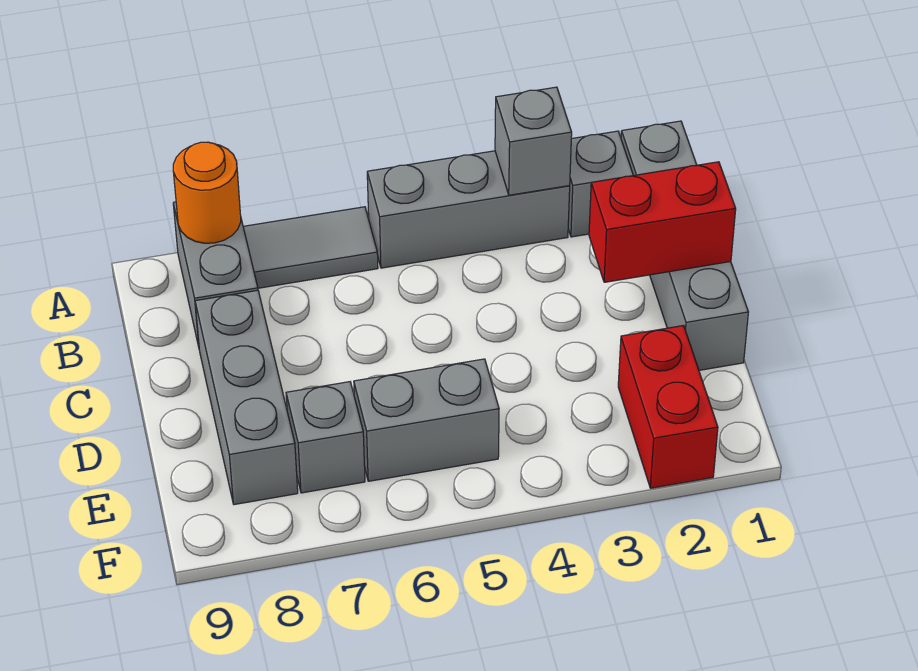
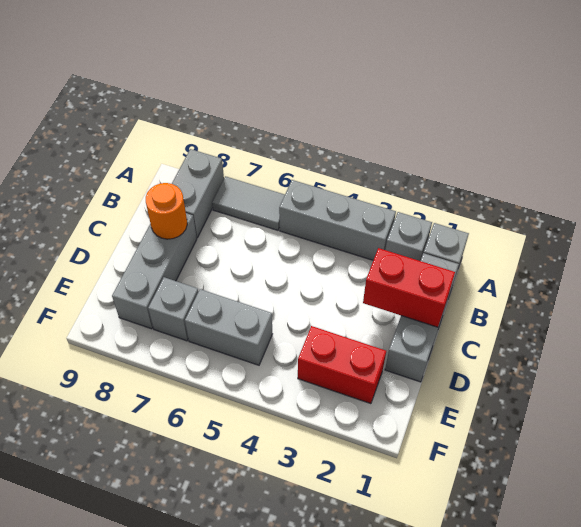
grey 1x1 brick [495,87,572,195] -> none
orange 1x1 round brick [173,142,241,243] -> orange 1x1 round brick moved to [146,183,187,239]
red 1x2 brick [618,326,718,488] -> red 1x2 brick turned to [298,326,386,404]

